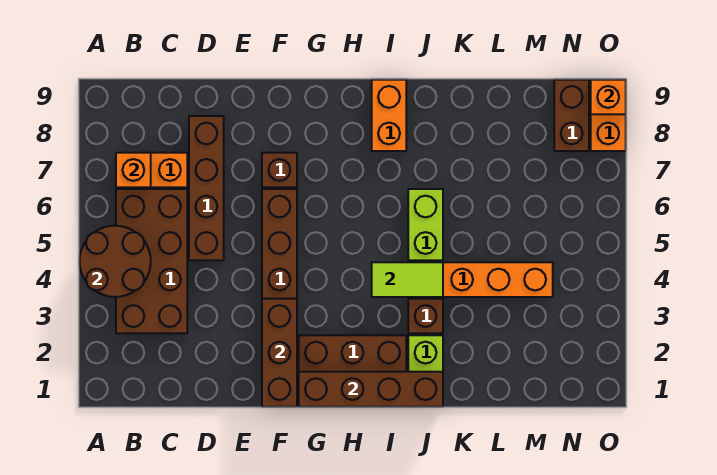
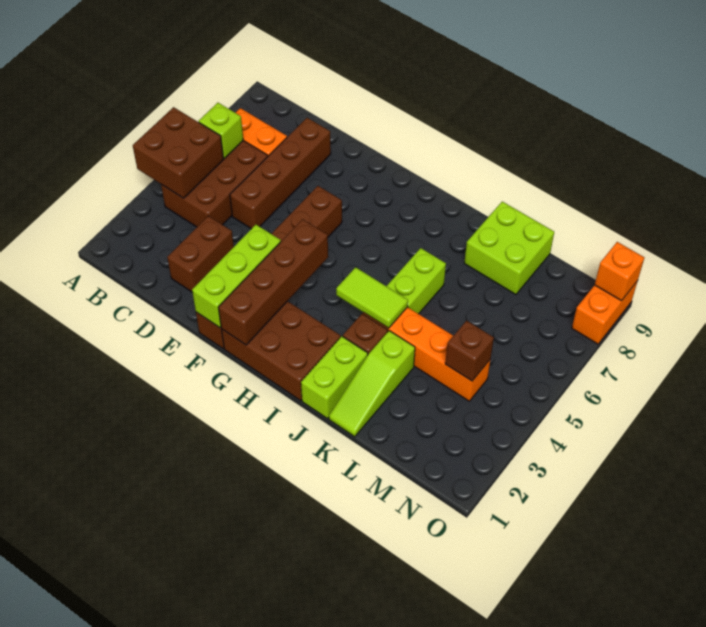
brown 2x2 round brick [79,226,151,297] -> brown 2x2 brick [133,107,224,198]
brown 2x4 brick [116,189,187,333] -> brown 2x3 brick [161,141,268,227]
none -> lime 1x1 brick [199,103,243,158]
orange 1x1 brick [116,153,151,187] -> none
brown 1x3 brick [262,299,297,407] -> lime 1x3 brick [192,225,281,328]
brown 1x1 brick [262,153,297,187] -> brown 1x1 brick moved to [445,320,494,381]
brown 1x4 brick [299,372,443,407] -> brown 1x4 brick turned to [218,219,328,345]
orange 1x2 brick [372,80,406,151] -> none
none -> lime 1x3 slope [329,331,415,437]
none -> lime 2x2 brick [464,202,554,294]
brown 1x2 brick [554,80,589,151] -> brown 1x2 brick moved to [167,216,234,292]

